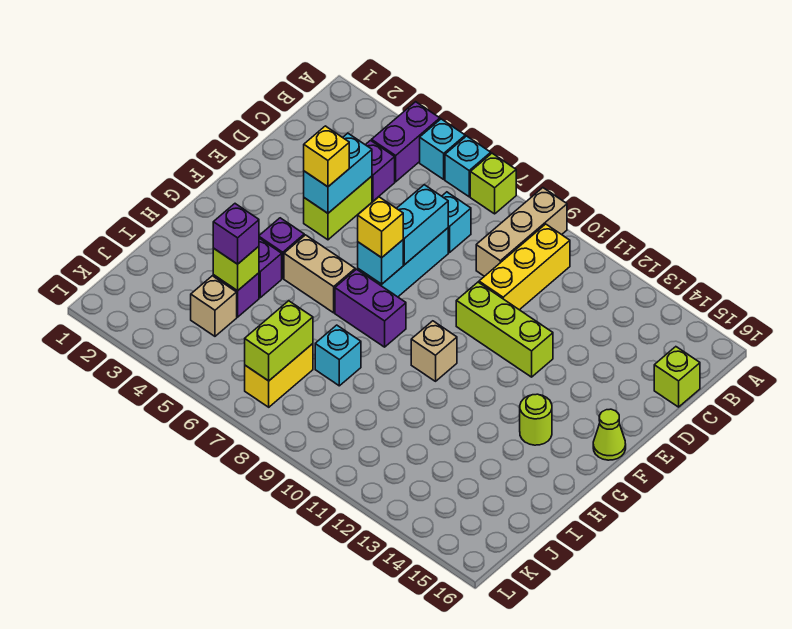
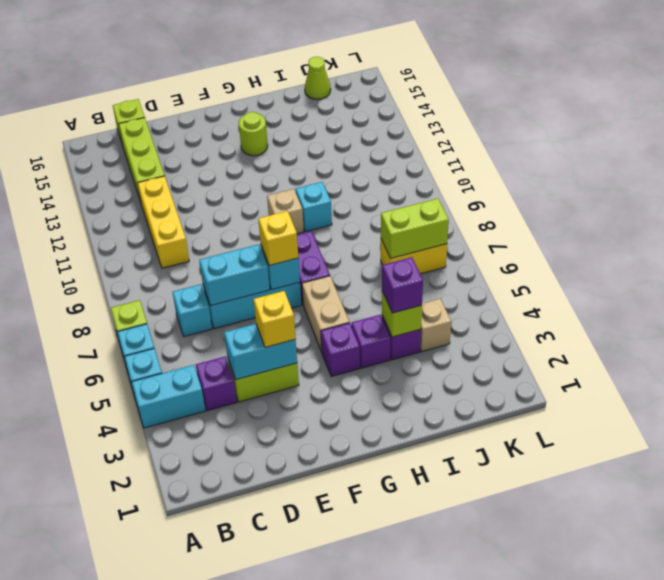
purple 1x2 brick [372,102,440,182] -> cyan 1x2 brick [132,365,205,428]
tan 1x3 brick [476,188,567,276] -> none
yellow 1x3 brick [479,224,570,310] -> yellow 1x3 brick turned to [137,176,189,268]
lime 1x3 brick [456,282,553,377] -> lime 1x3 brick moved to [119,118,164,202]
lime 1x1 cone [593,409,626,460] -> lime 1x1 cone moved to [305,57,331,100]
cyan 1x1 brick [315,325,361,386] -> cyan 1x1 brick moved to [296,182,332,232]

